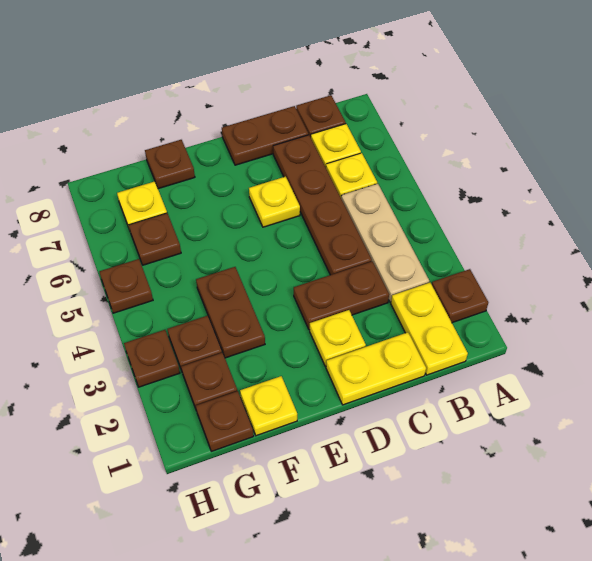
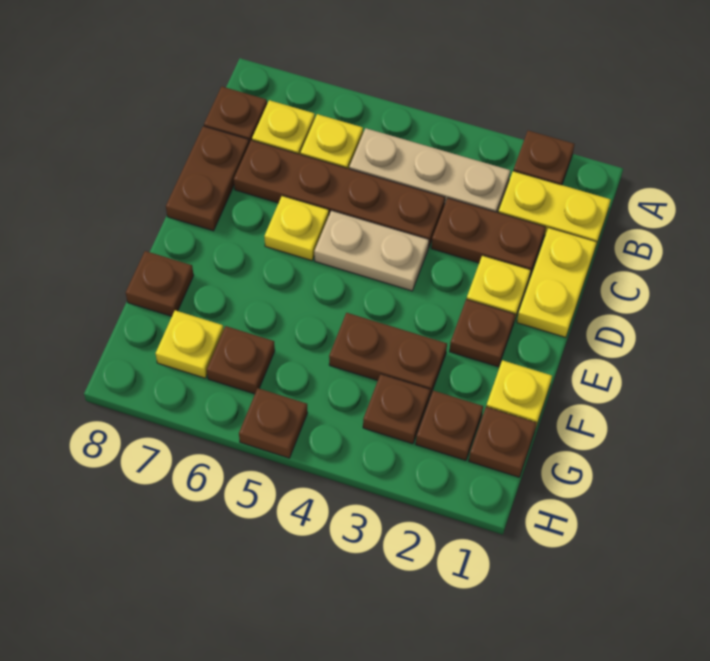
brown 1x2 plate [294,261,389,330] -> brown 1x2 plate turned to [431,198,546,278]
none -> tan 1x2 plate [314,211,429,291]
brown 1x1 plate [124,330,180,387] -> brown 1x1 plate moved to [449,299,515,367]

